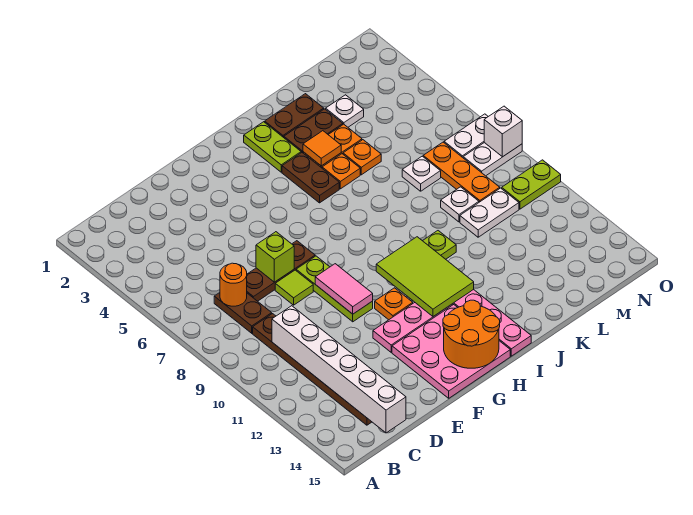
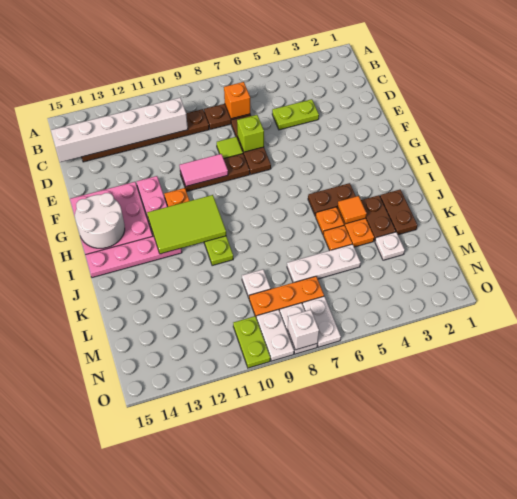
orange 1x1 round brick [220,263,247,306] -> orange 1x1 brick [224,82,250,119]
lime 1x3 plate [296,256,373,322] -> brown 1x3 plate [180,154,250,192]
orange 2x2 round brick [443,300,500,368] -> white 2x2 round brick [75,193,125,248]
lime 1x2 plate [244,122,301,172] -> lime 1x2 plate moved to [272,99,319,130]
white 1x1 plate [402,156,441,191] -> white 1x3 plate [287,244,361,283]
white 1x2 plate [460,188,519,237] -> white 1x2 plate moved to [257,309,294,361]

